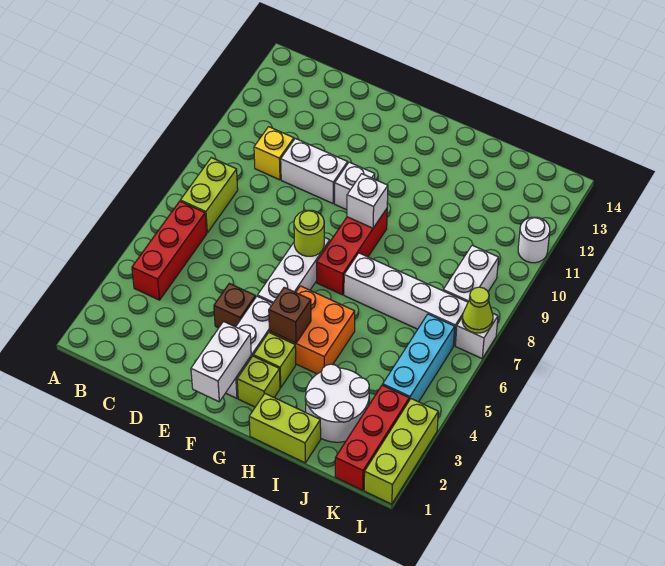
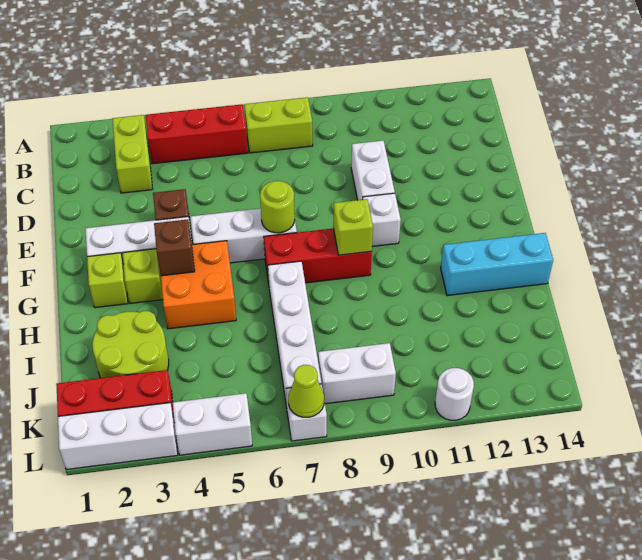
yellow 1x1 brick [254,127,294,180] -> none
white 1x2 brick [191,322,251,402] -> white 1x2 brick moved to [173,393,252,455]
white 1x1 brick [347,174,388,228] -> lime 1x1 brick [333,199,373,255]
lime 1x2 brick [249,394,321,463] -> lime 1x2 brick moved to [112,115,152,193]
white 2x2 round brick [305,364,369,442] -> lime 2x2 round brick [92,311,169,378]
cyan 1x3 brick [383,314,455,402] -> cyan 1x3 brick moved to [441,233,553,296]
lime 1x3 brick [364,399,438,504] -> white 1x3 brick [58,403,178,470]

